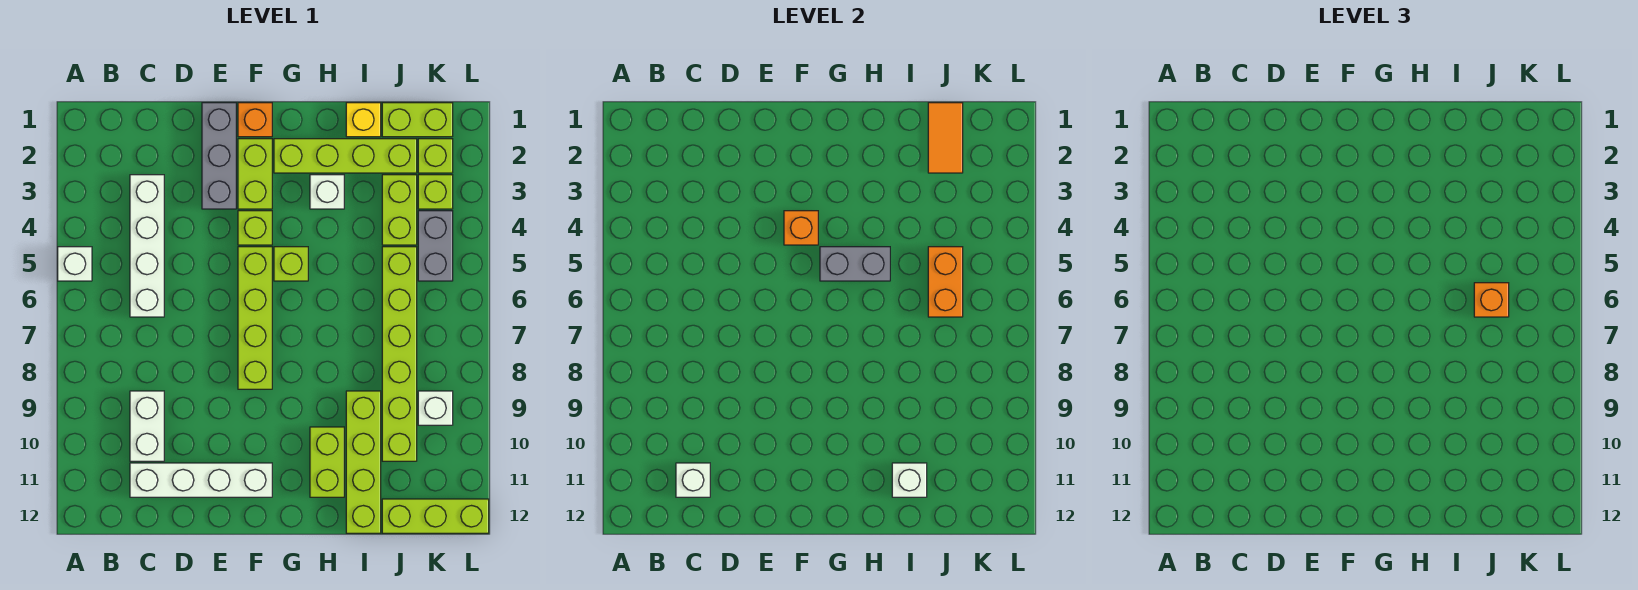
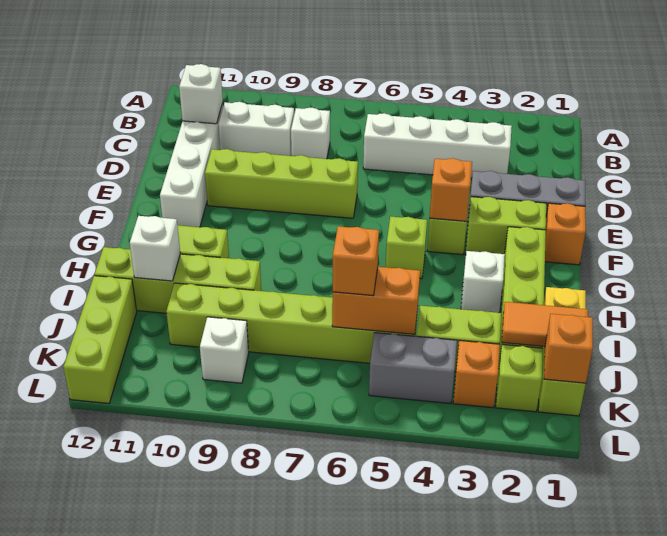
white 1x1 brick [58,247,92,281] -> white 1x1 brick moved to [291,108,330,159]
lime 1x4 brick [238,247,272,389] -> lime 1x4 brick moved to [205,149,358,218]
grey 1x2 brick [820,247,890,281] -> none
none -> orange 1x1 brick [544,314,593,383]
lime 1x1 brick [418,175,453,209] -> orange 1x1 brick [453,340,500,408]

